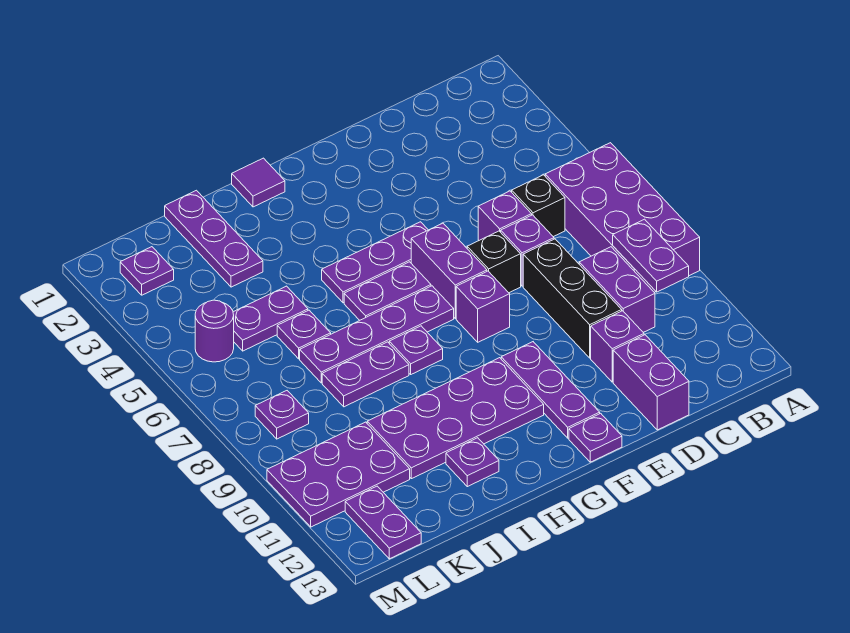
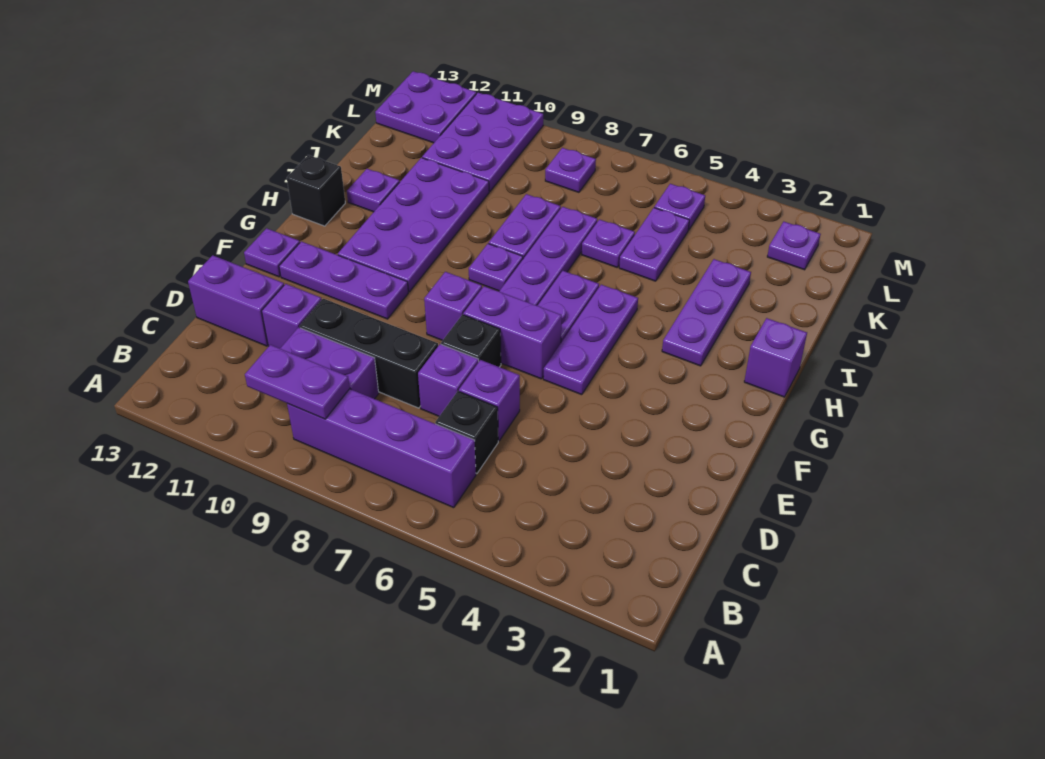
purple 2x4 brick [545,143,700,292] -> purple 1x4 brick [287,389,476,508]
purple 1x1 tile [232,158,285,207] -> purple 1x1 brick [744,318,807,397]
none -> black 1x1 brick [287,155,345,226]
purple 1x3 plate [165,190,263,287] -> purple 1x3 plate turned to [662,259,751,366]
purple 1x1 round brick [195,300,234,362] -> purple 1x1 plate [654,184,705,230]
purple 1x2 plate [345,486,421,559] -> purple 2x2 plate [375,71,476,143]

